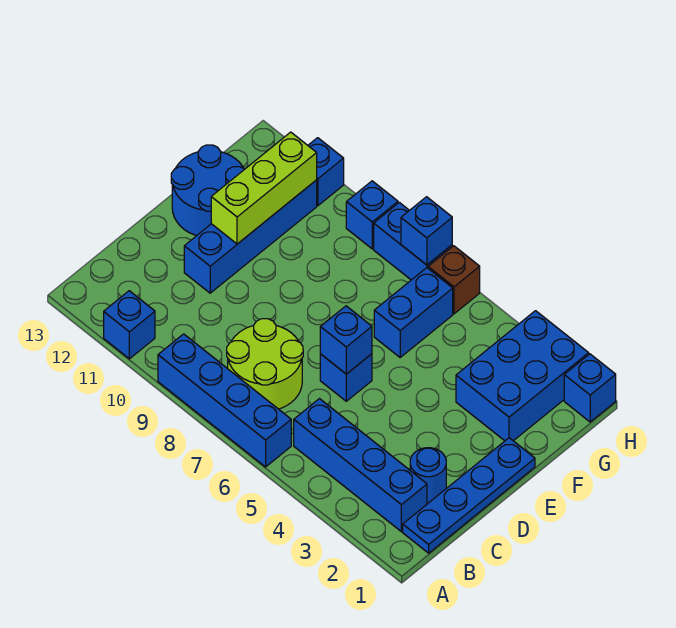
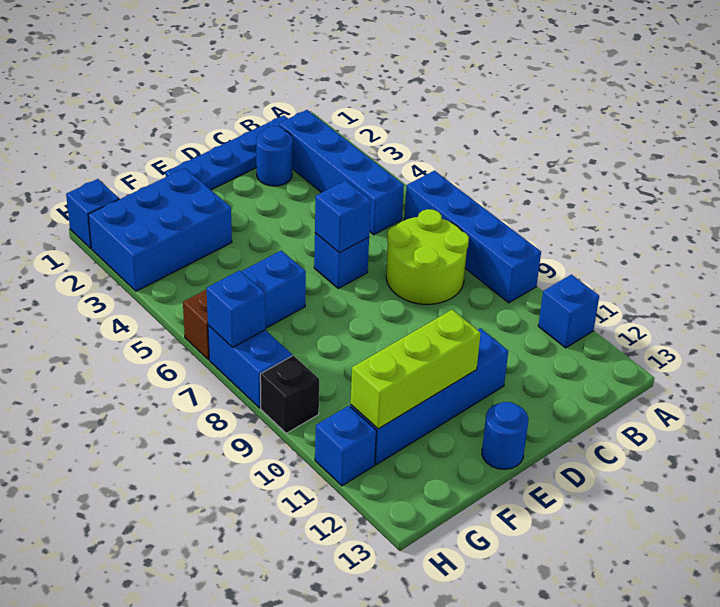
blue 2x2 round brick [171,145,244,236] -> blue 1x1 round brick [482,402,528,469]
blue 1x1 brick [346,181,398,249] -> black 1x1 brick [260,355,319,433]

